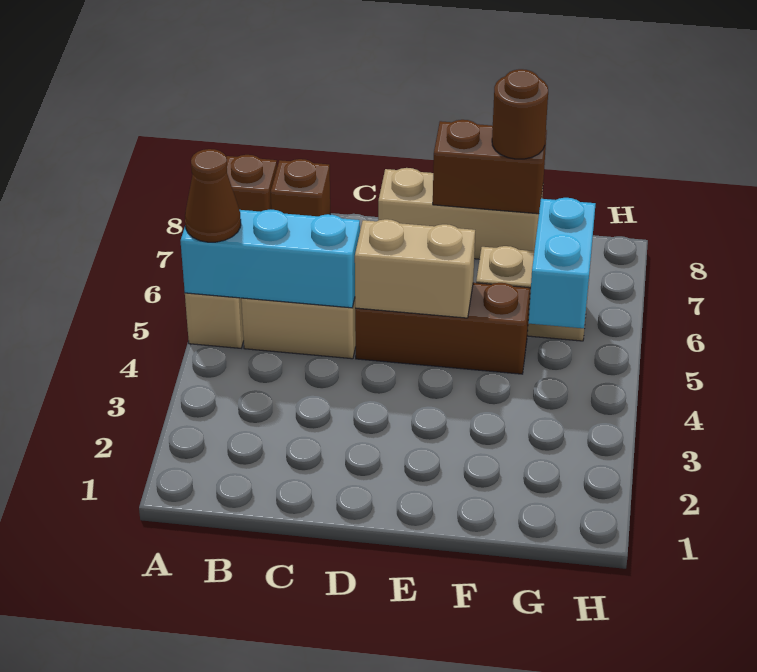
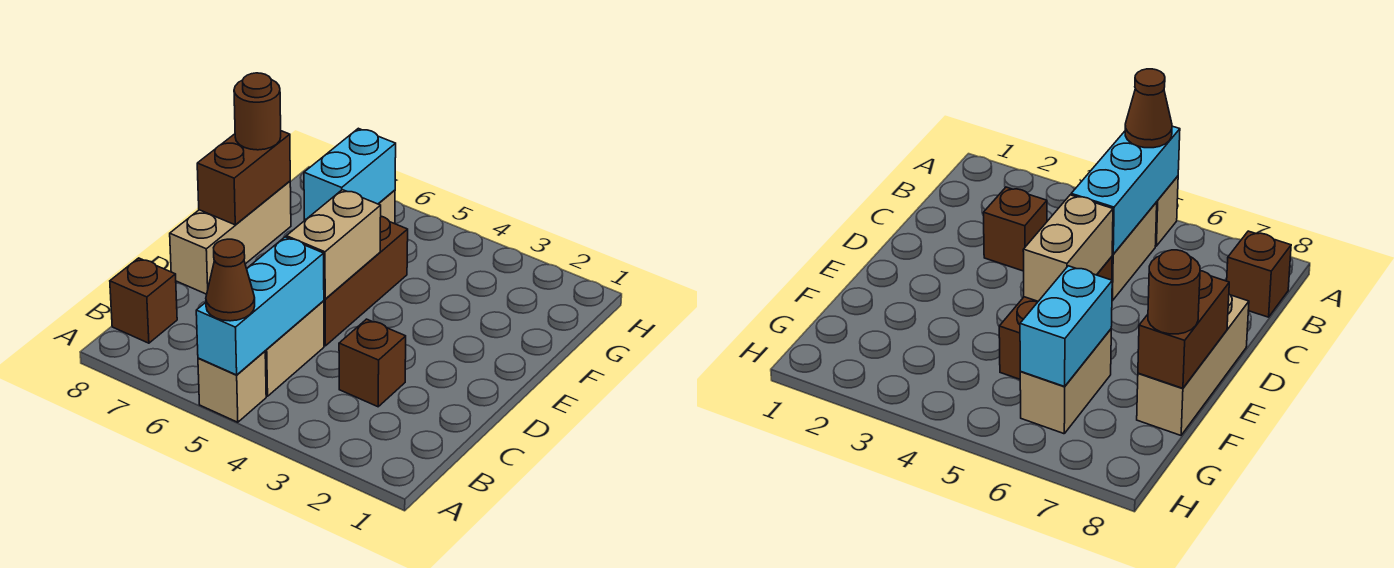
brown 1x1 brick [226,155,277,212] -> brown 1x1 brick moved to [339,319,406,407]
cyan 1x2 brick [529,198,596,328] -> cyan 1x2 brick turned to [304,128,396,219]

